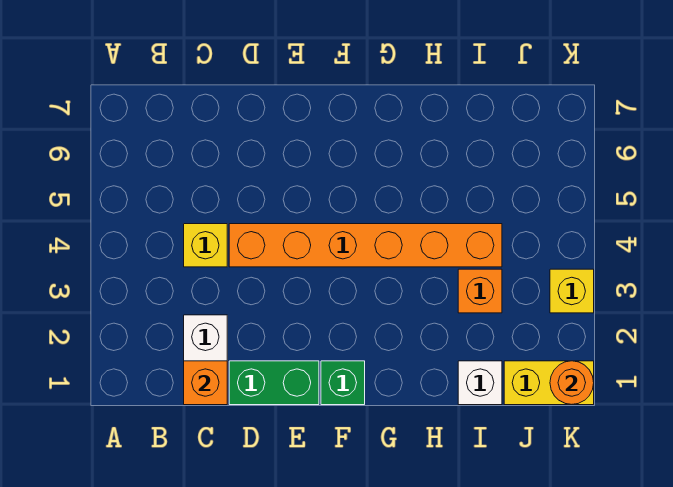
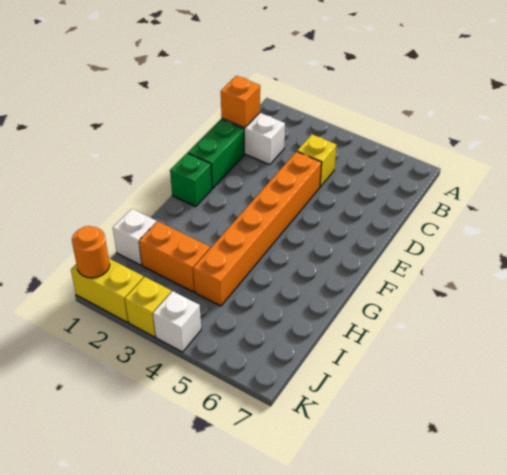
orange 1x1 brick [458,269,502,313] -> orange 1x2 brick [139,221,210,292]
yellow 1x2 brick [504,361,594,405] -> yellow 1x2 brick turned to [71,259,144,322]
none -> white 1x1 brick [153,291,201,352]

